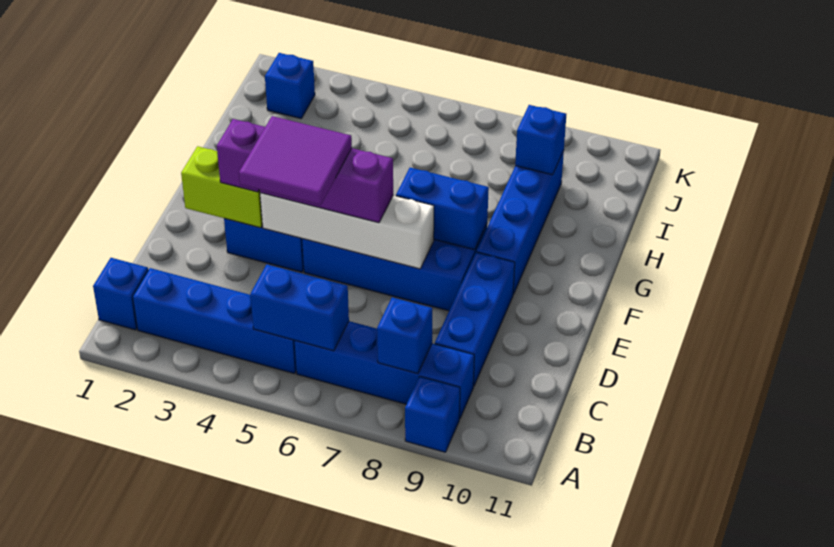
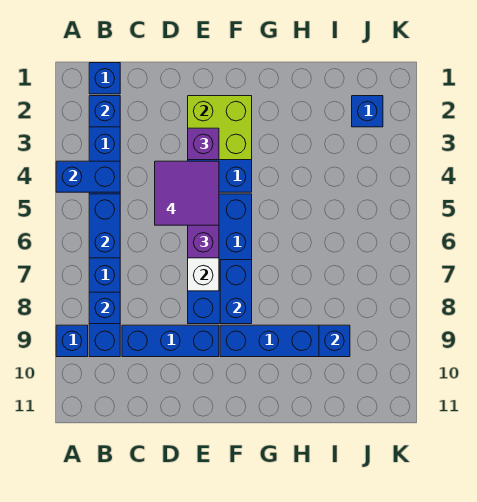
none -> blue 1x2 brick [56,161,120,192]
none -> blue 1x1 brick [89,96,120,127]
lime 1x2 brick [181,146,263,228] -> lime 2x2 brick [188,96,252,160]

